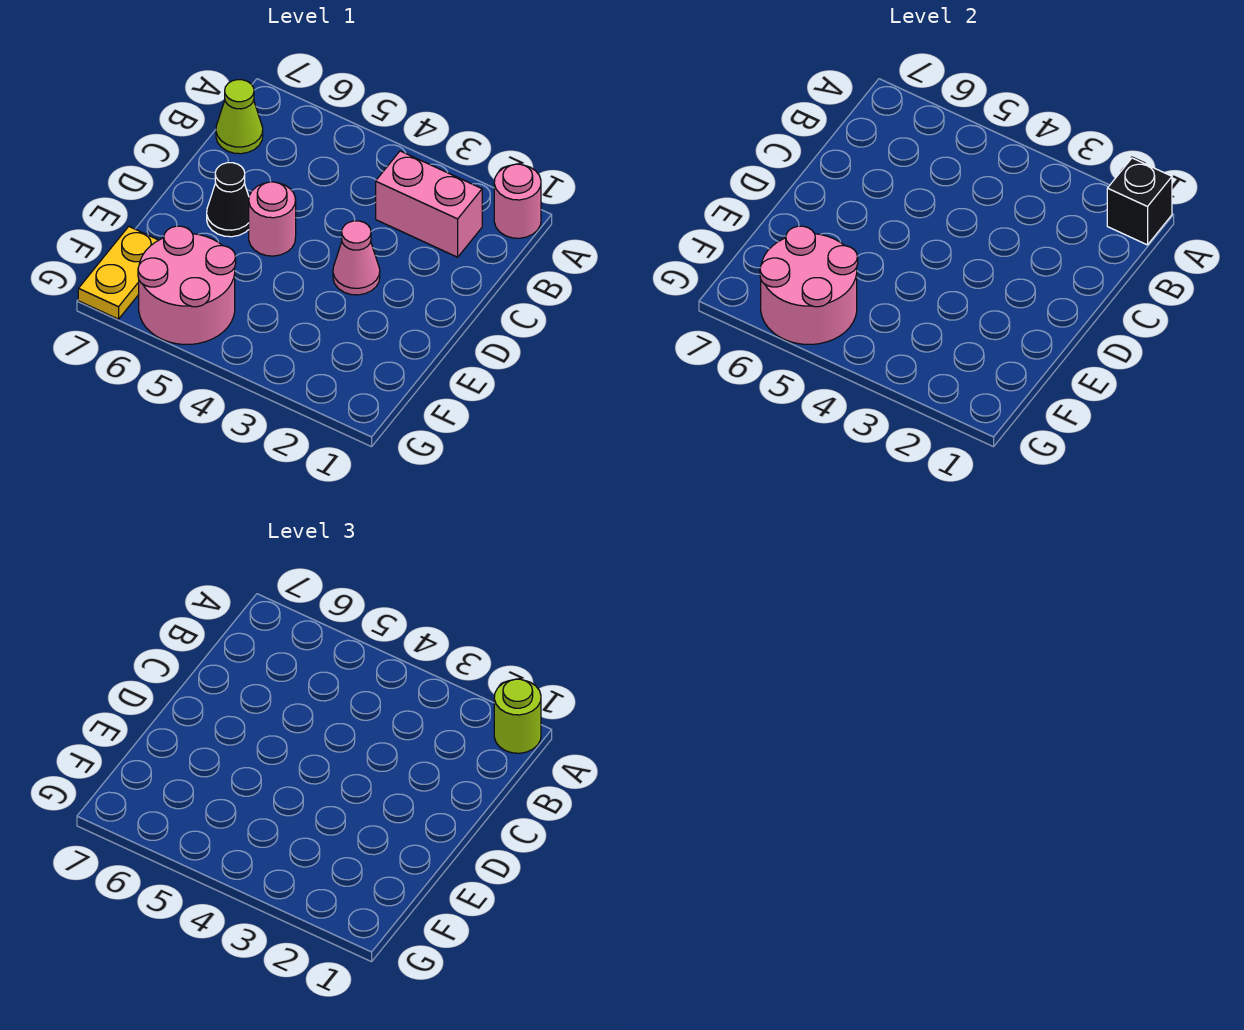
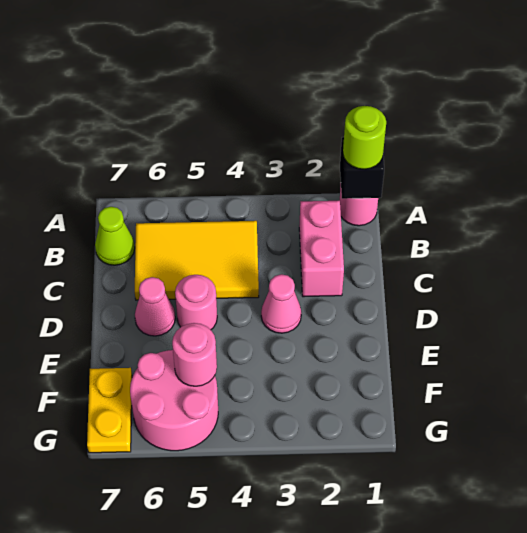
pink 1x2 brick [376,151,482,257] -> pink 1x2 brick turned to [299,201,344,297]
none -> yellow 2x3 tile [135,221,259,300]
black 1x1 cone [207,163,249,237] -> pink 1x1 cone [135,277,175,336]
pink 2x2 round brick [760,226,858,344] -> pink 1x1 round brick [172,323,217,386]

